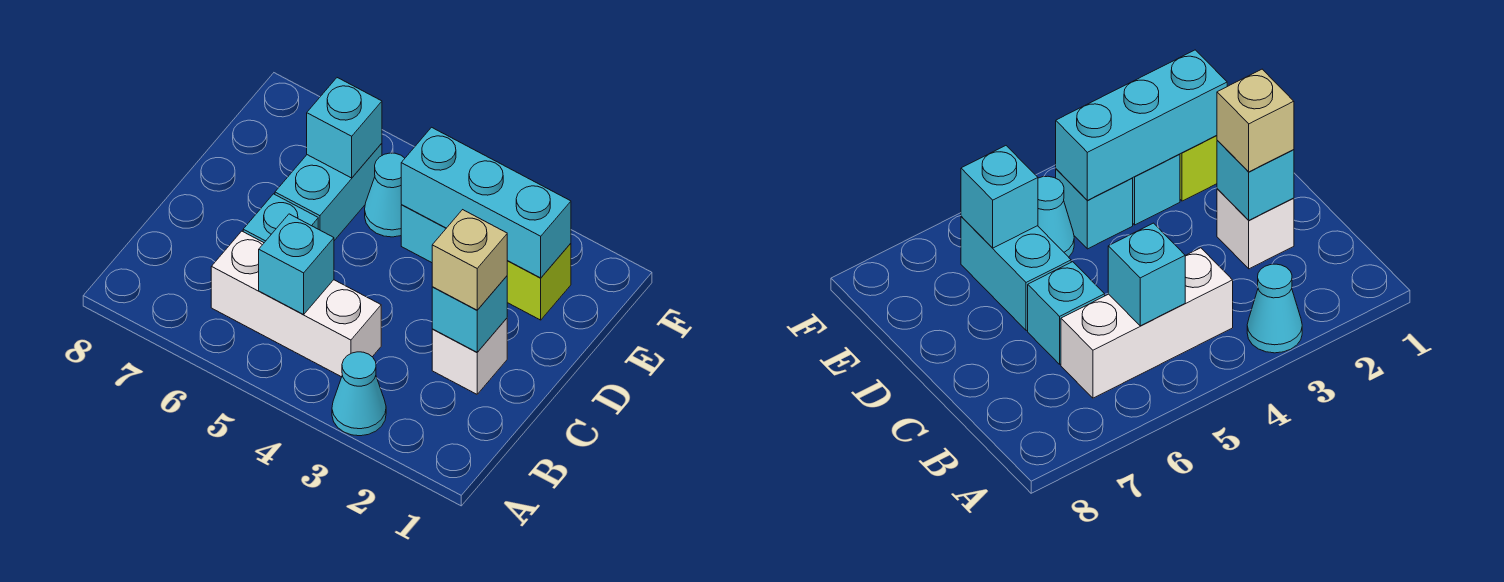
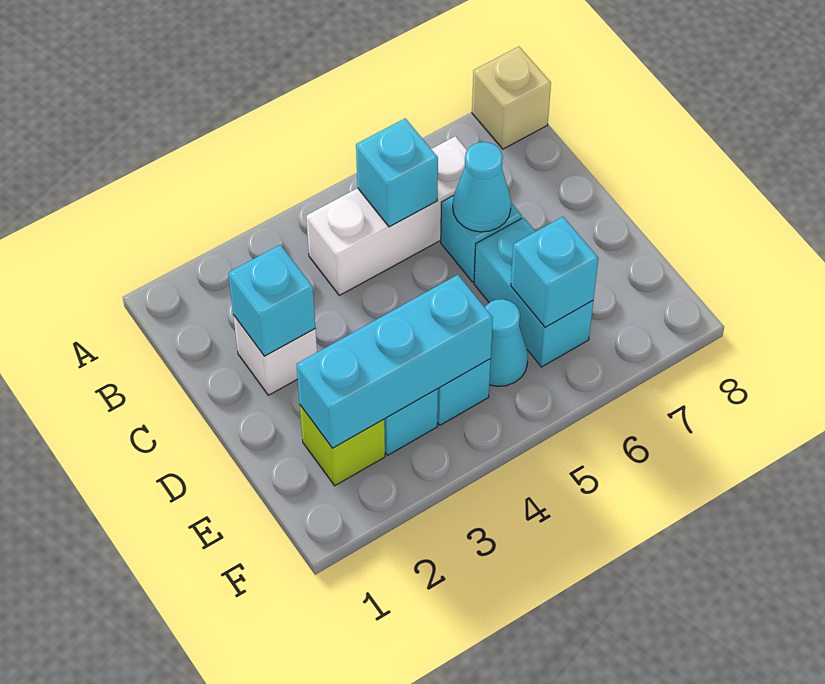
cyan 1x1 cone [332,352,386,436] -> cyan 1x1 cone moved to [453,142,511,232]
tan 1x1 brick [432,210,507,310] -> tan 1x1 brick moved to [472,47,551,149]

